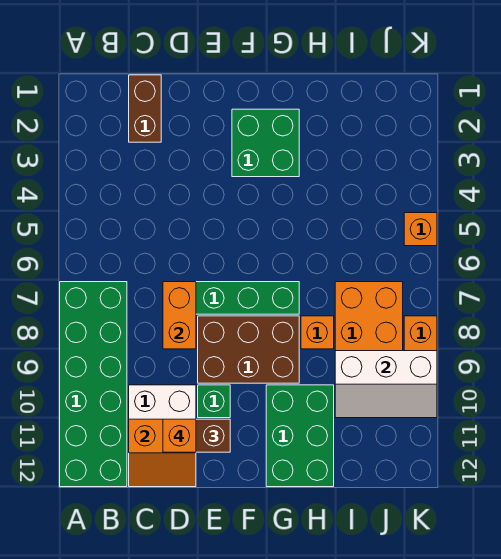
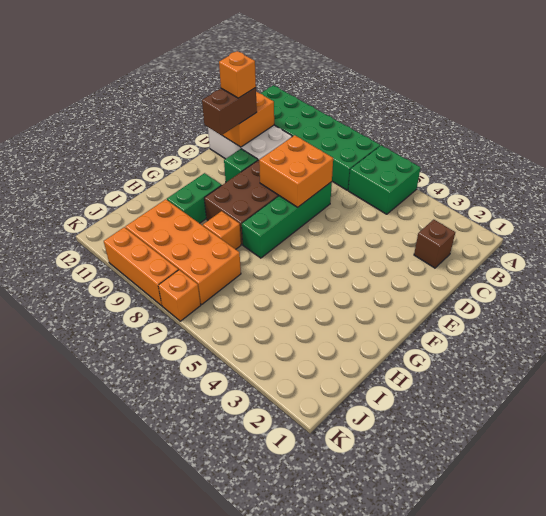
brown 1x2 brick [129,75,161,142] -> brown 1x1 brick [414,220,455,268]
orange 1x2 brick [163,282,196,349] -> orange 2x2 brick [259,135,333,207]
green 2x2 brick [232,109,299,177] -> green 2x2 brick moved to [348,145,421,214]
green 2x3 brick [266,385,334,487] -> green 1x2 brick [167,173,222,223]
white 2x3 slope [335,351,437,418] -> none
orange 1x1 brick [404,213,437,246] -> orange 1x1 brick moved to [158,270,201,321]

